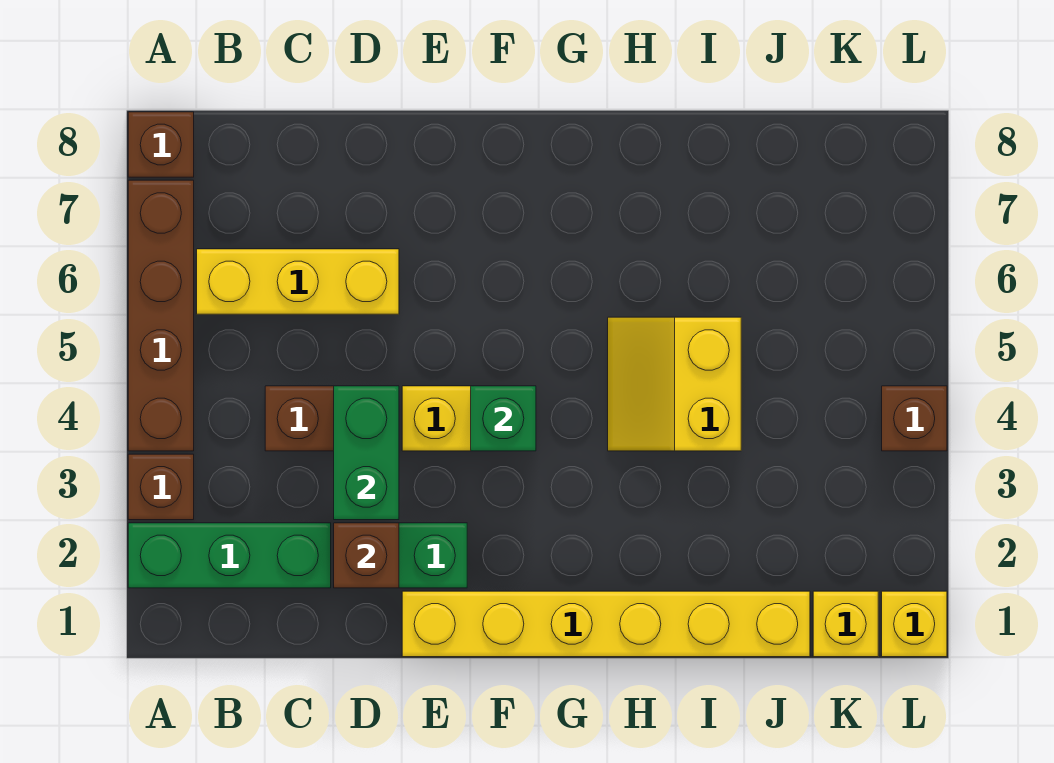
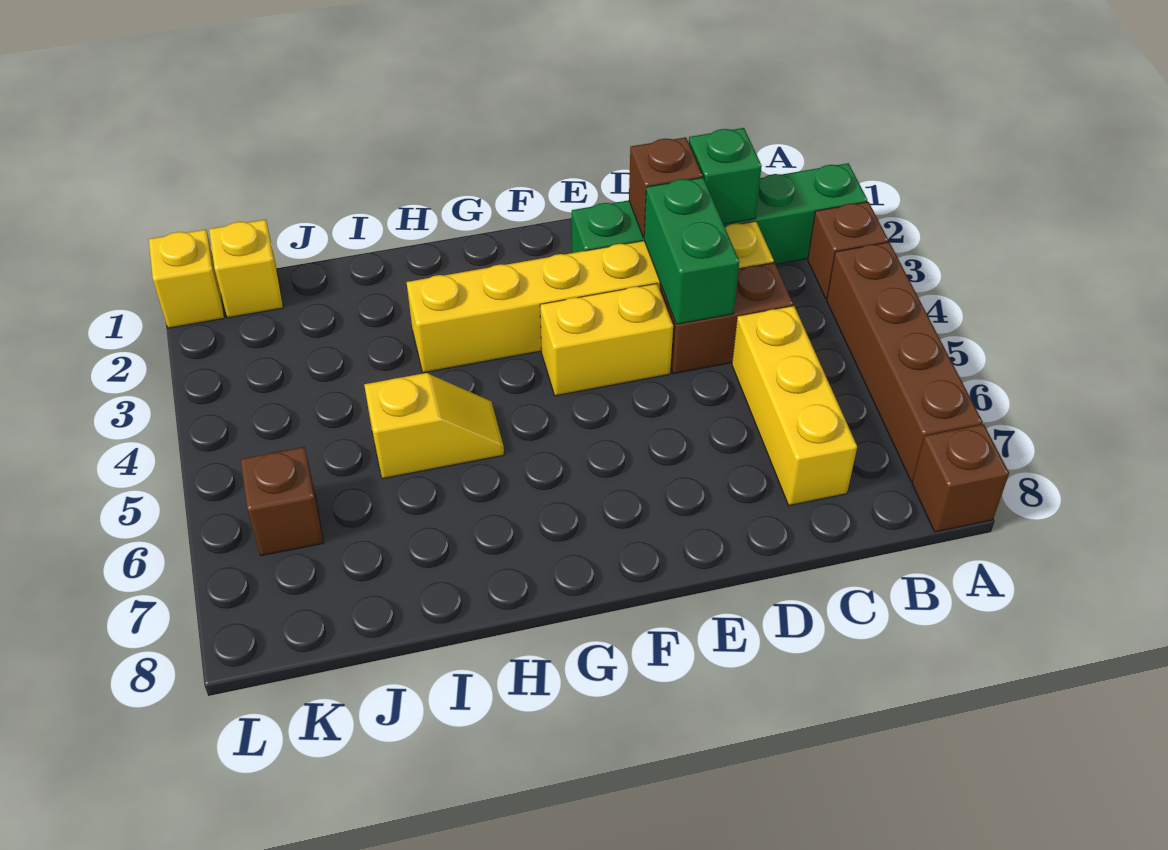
yellow 1x3 brick [197,249,399,314] -> yellow 1x3 brick turned to [732,306,857,505]
yellow 1x6 brick [402,591,810,657] -> yellow 1x6 brick moved to [407,221,774,373]
green 1x1 brick [471,386,536,451] -> green 1x1 brick moved to [689,128,762,224]
yellow 2x2 slope [608,317,741,451] -> yellow 1x2 slope [364,373,504,479]
brown 1x1 brick [882,386,947,451] -> brown 1x1 brick moved to [241,447,323,556]

